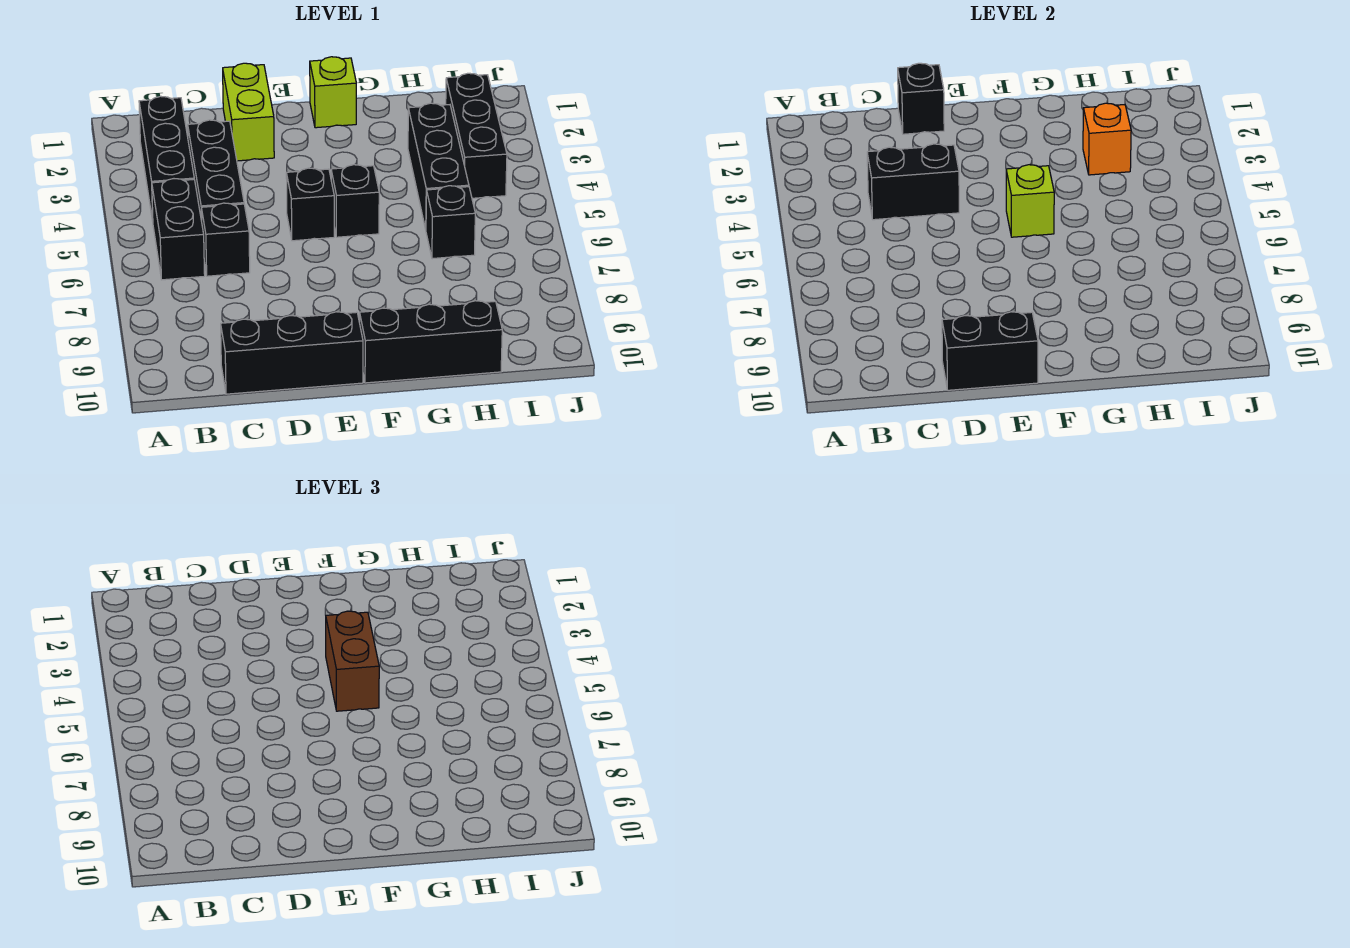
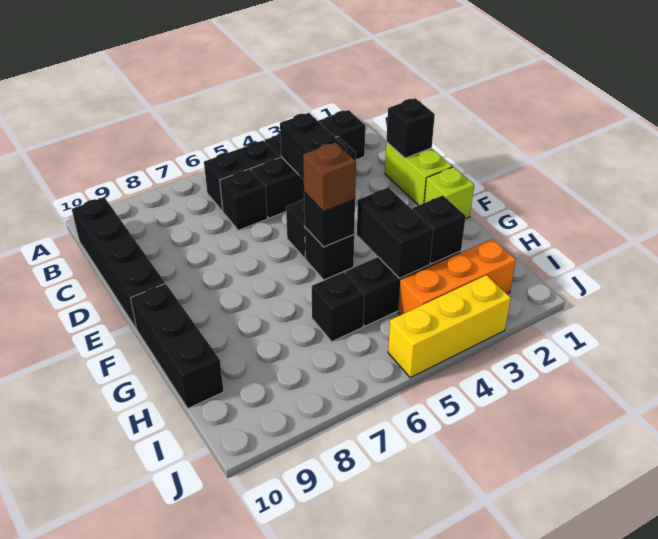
black 1x3 brick [221,312,363,394] -> black 1x4 brick [72,197,165,329]
lime 1x2 brick [223,63,274,161] -> lime 1x2 brick turned to [385,142,452,205]
black 1x2 brick [942,312,1038,390] -> black 1x2 brick moved to [357,188,433,278]
brown 1x2 brick [326,611,379,711] -> brown 1x1 brick [303,142,356,212]
lime 1x1 brick [1006,165,1054,237] -> black 1x1 brick [304,192,355,247]
orange 1x1 brick [1083,103,1131,175] -> black 1x1 brick [412,195,466,264]
black 1x3 brick [446,73,507,198] -> orange 1x3 brick [398,239,516,315]
none -> yellow 1x3 brick [388,275,511,378]

